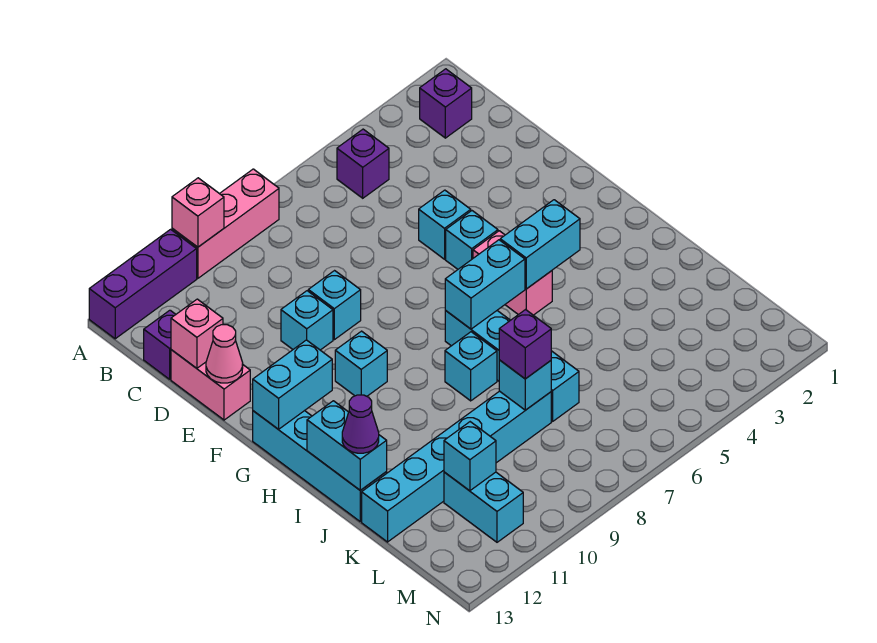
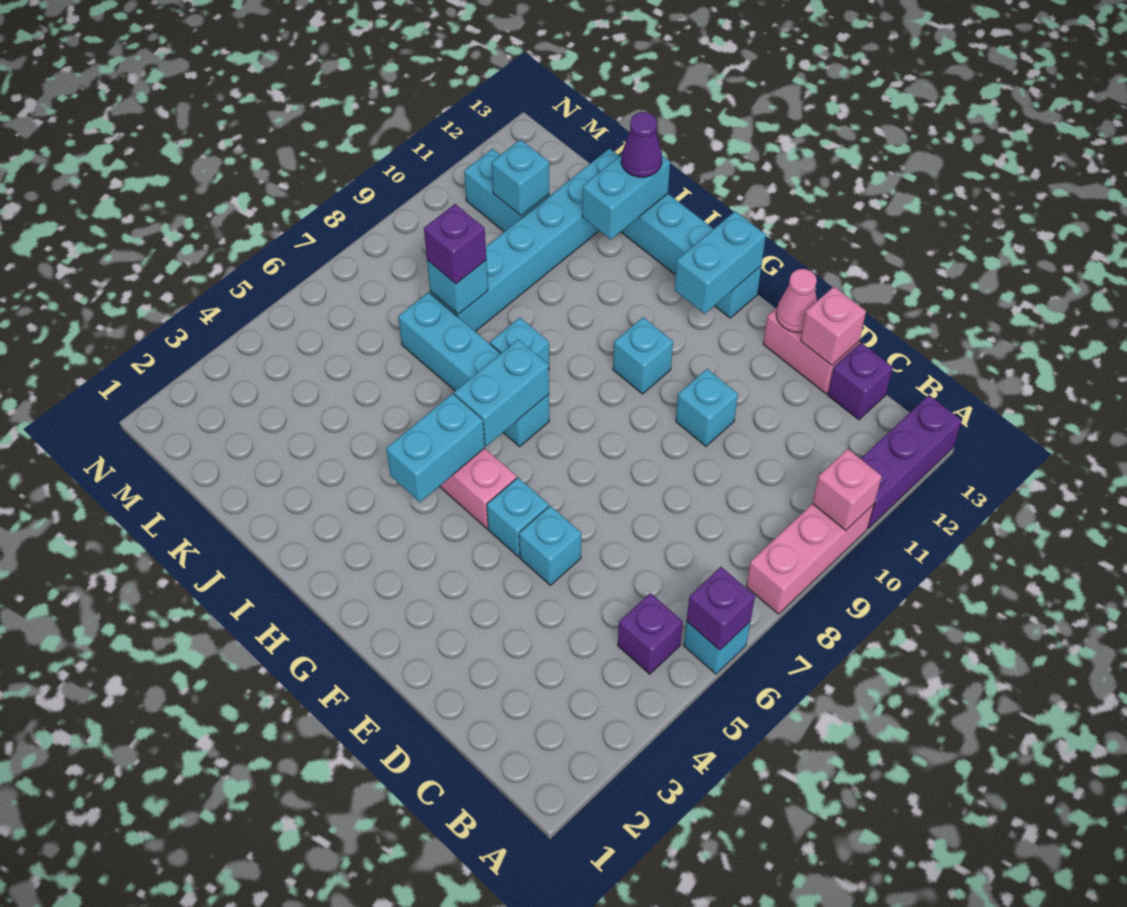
purple 1x1 brick [420,69,472,138] -> purple 1x1 brick moved to [686,567,755,650]
cyan 1x1 brick [308,271,361,340] -> cyan 1x1 brick moved to [684,622,750,674]
cyan 1x2 brick [307,401,387,490] -> cyan 1x2 brick turned to [582,155,670,240]

